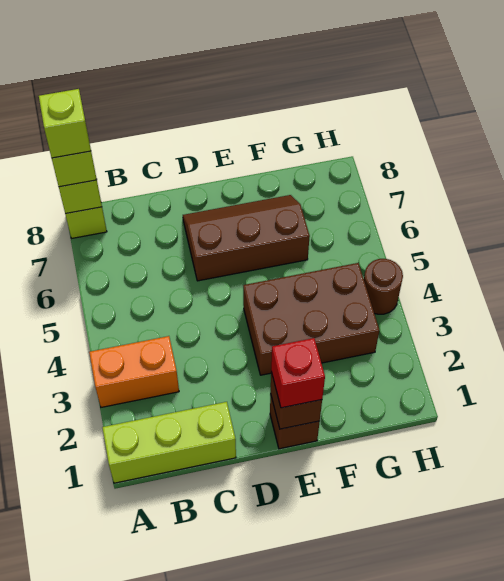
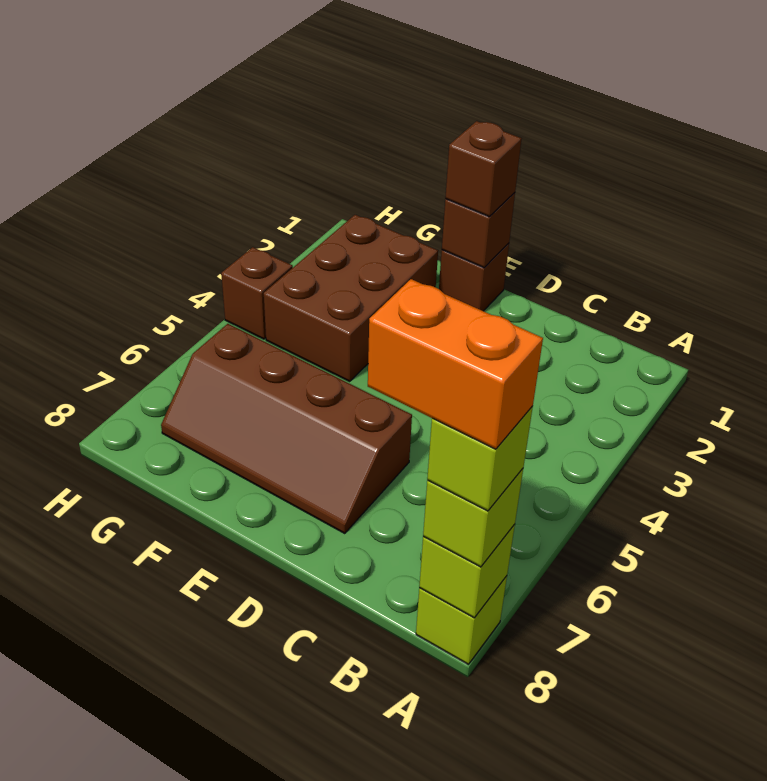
lime 1x3 brick [102,402,236,483] -> none
orange 1x2 brick [89,336,179,407] -> orange 1x2 brick moved to [368,279,543,449]
brown 2x3 slope [183,195,310,281] -> brown 2x4 slope [161,324,412,533]
red 1x1 brick [271,338,325,408] -> brown 1x1 brick [445,121,522,216]
brown 2x3 brick [243,263,379,375] -> brown 2x3 brick turned to [264,215,438,381]
brown 1x1 round brick [364,259,403,314] -> brown 1x1 brick [221,247,293,339]

